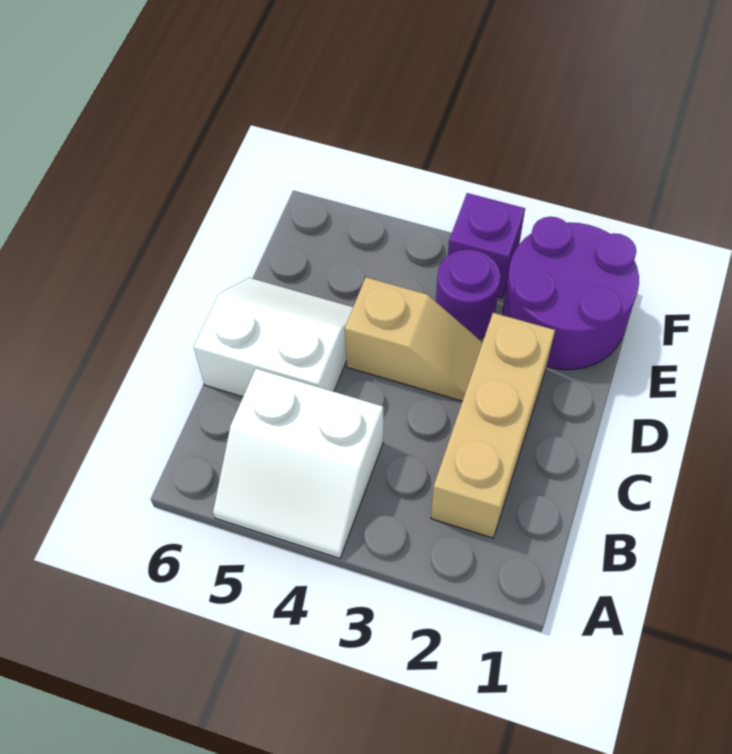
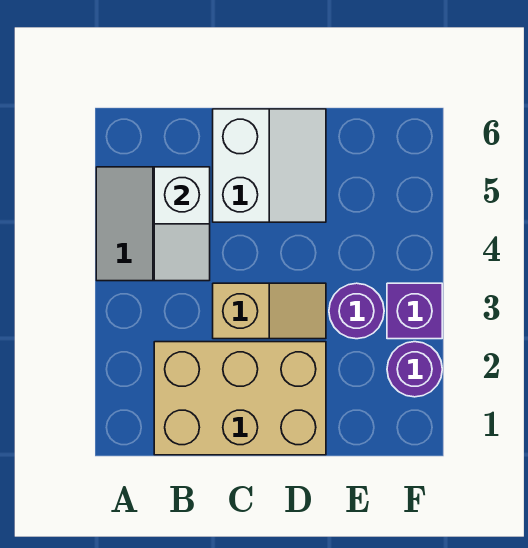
tan 1x3 brick [431,313,555,538] -> tan 2x3 brick [154,342,326,455]
none -> white 1x2 slope [154,167,210,281]
tan 1x2 slope [345,277,483,401] -> tan 1x2 slope turned to [213,283,326,339]
purple 2x2 round brick [503,217,639,370] -> purple 1x1 round brick [387,342,442,397]

